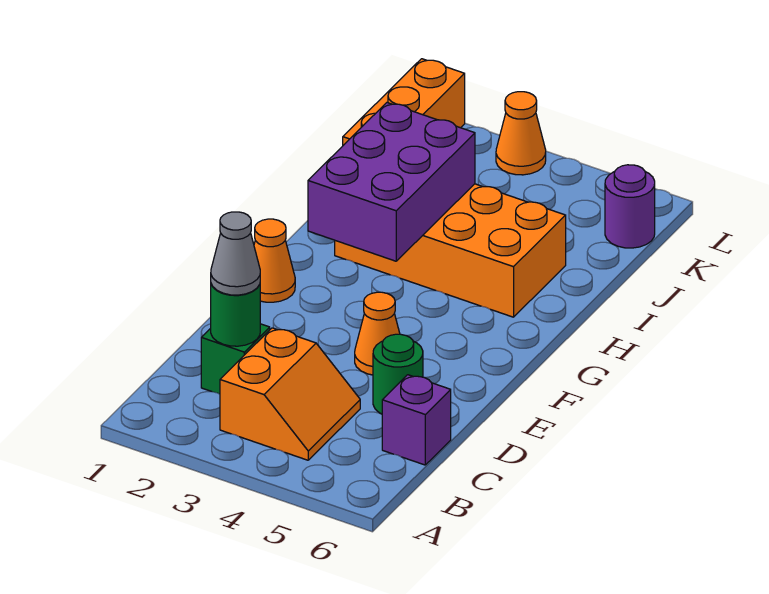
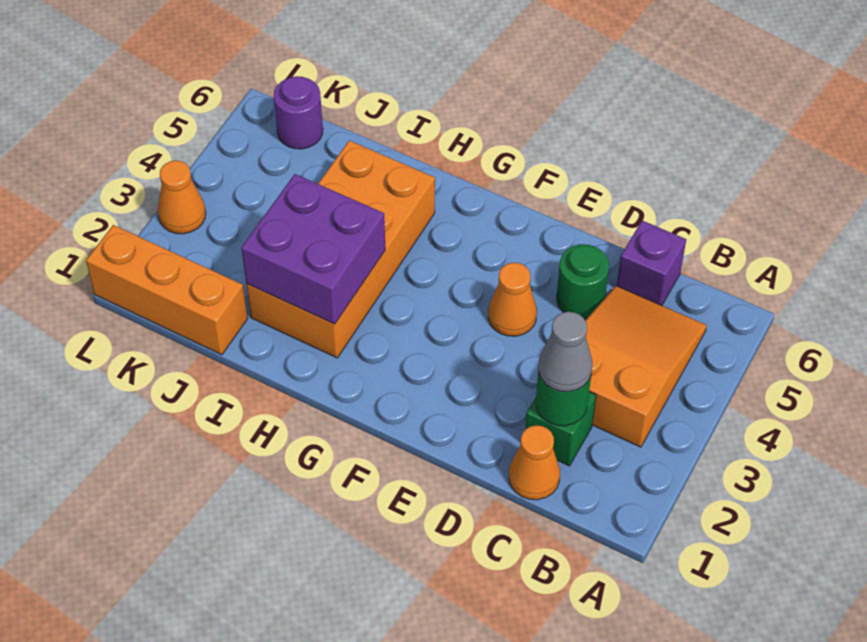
orange 2x2 slope [220,328,360,460] -> orange 2x3 slope [585,286,707,447]
orange 1x1 cone [254,219,295,302] -> orange 1x1 cone moved to [509,425,560,500]
purple 2x3 brick [308,103,475,261] -> purple 2x2 brick [241,174,385,324]

